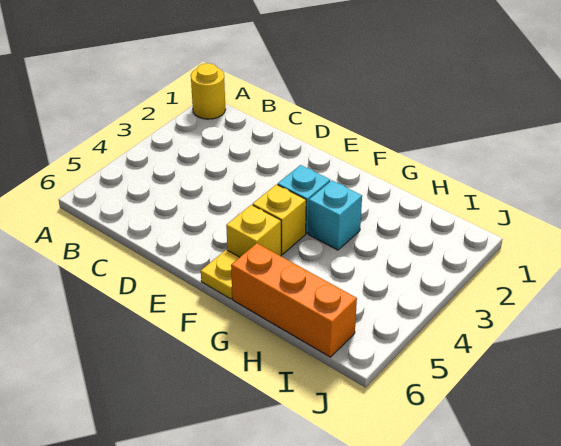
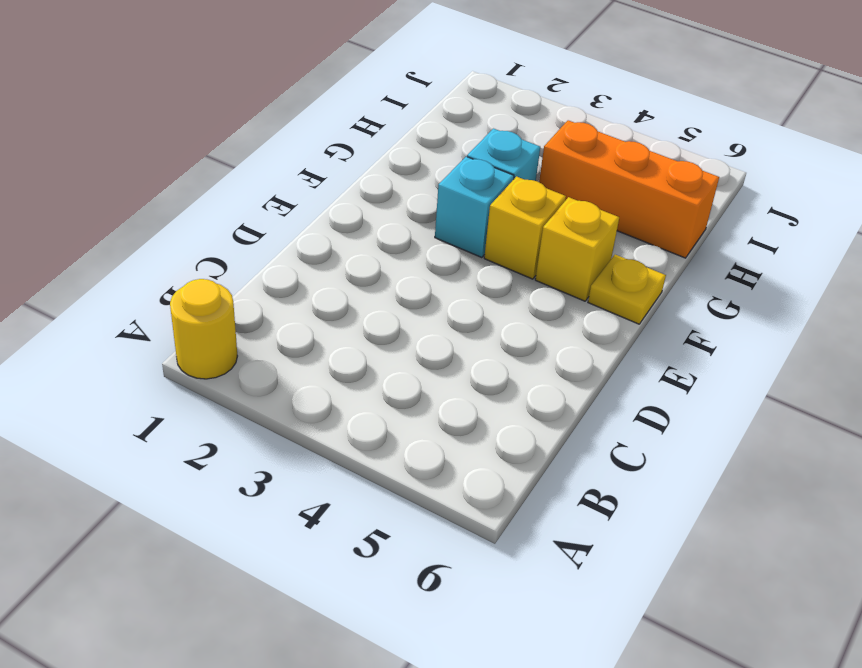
orange 1x3 brick [231,243,357,357] -> orange 1x3 brick turned to [539,120,719,258]

